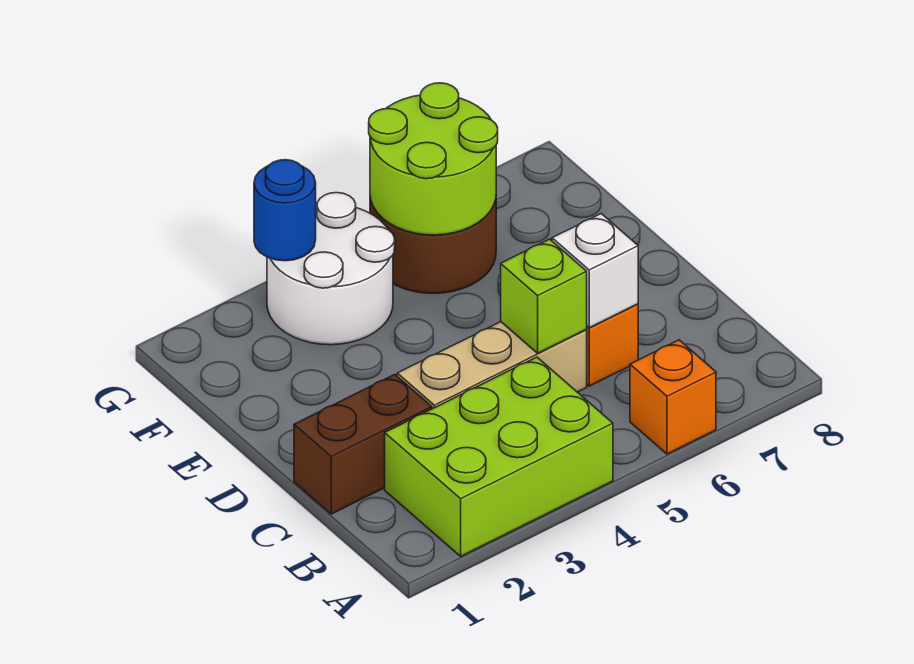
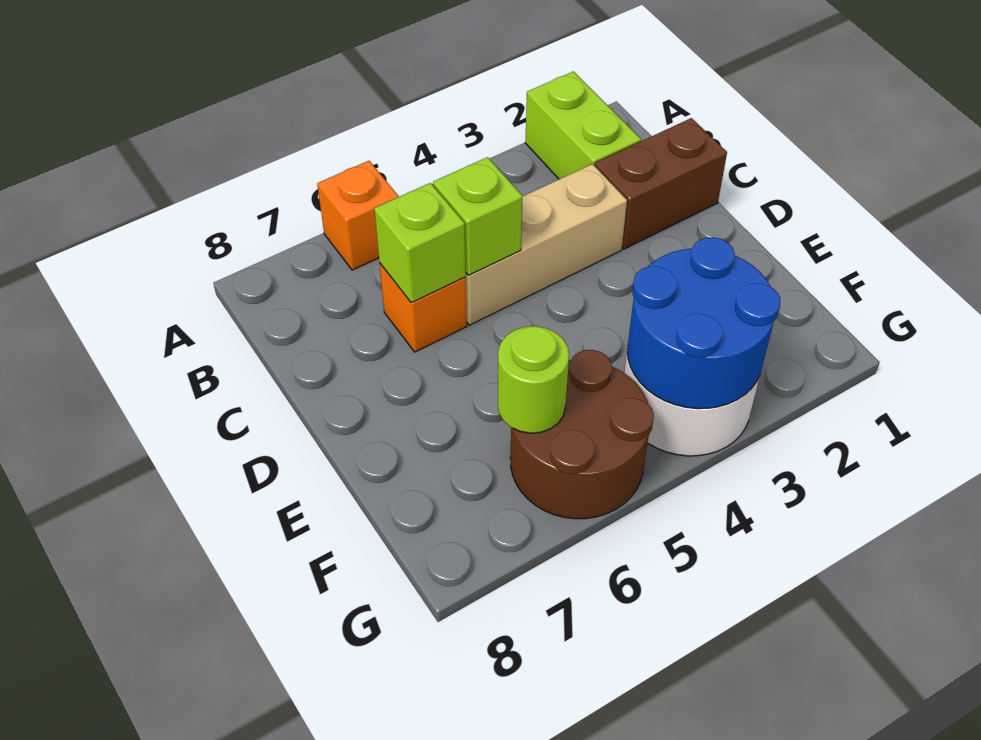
lime 2x3 brick [385,357,613,556] -> lime 1x2 brick [525,72,641,179]
white 1x1 brick [552,214,638,328] -> lime 1x1 brick [374,183,466,303]
lime 2x2 round brick [369,83,498,235] -> lime 1x1 round brick [498,326,569,433]
blue 1x1 round brick [254,160,316,261] -> blue 2x2 round brick [627,237,780,409]

